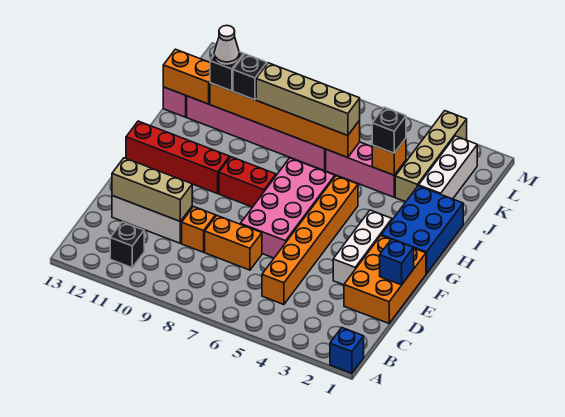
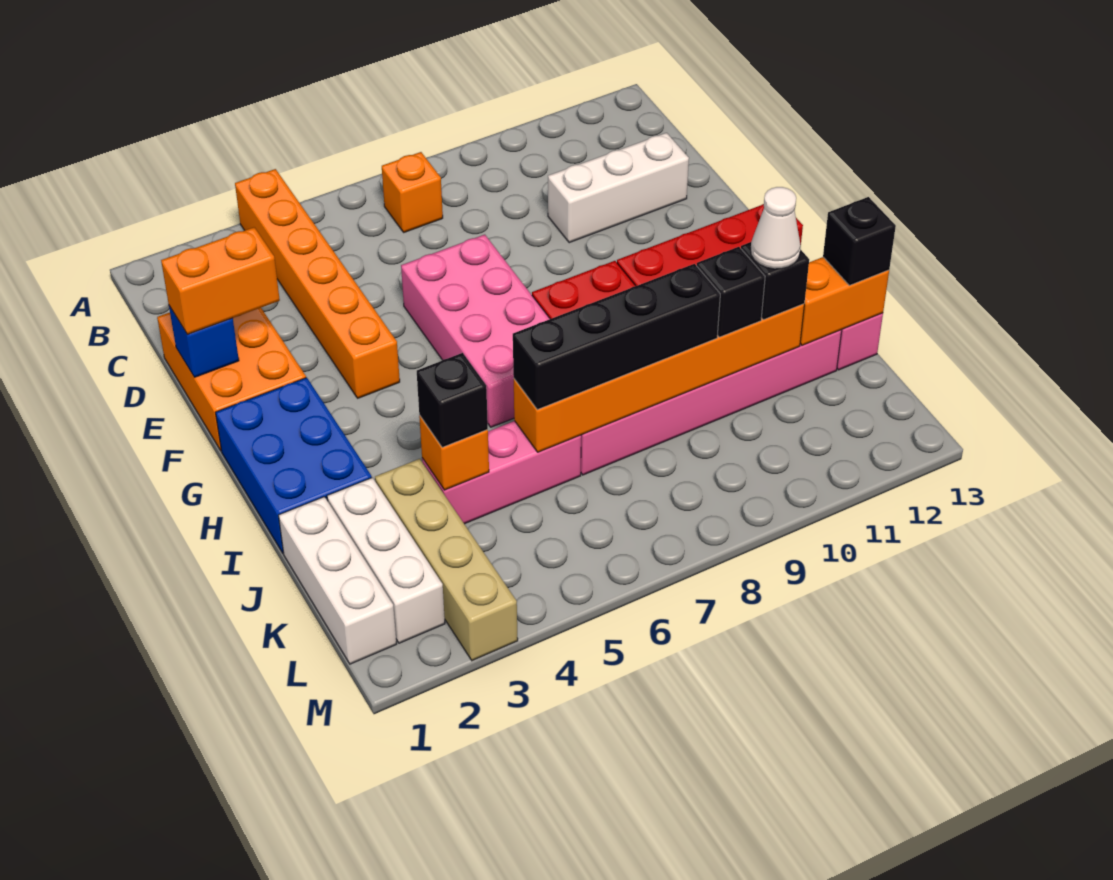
blue 1x1 brick [330,328,364,373] -> none
black 1x1 brick [110,222,144,268] -> black 1x1 brick moved to [823,197,896,285]
orange 1x6 brick [262,176,358,305] -> orange 1x6 brick moved to [235,169,400,398]
orange 1x2 brick [205,216,262,270] -> orange 1x2 brick moved to [161,227,280,334]
orange 1x1 brick [182,207,216,252] -> orange 1x1 brick moved to [382,152,443,232]
tan 1x3 brick [112,158,192,221] -> none
white 1x3 brick [333,210,392,285] -> white 1x3 brick moved to [279,497,397,664]
tan 1x4 brick [256,63,360,135] -> black 1x4 brick [513,264,720,410]

